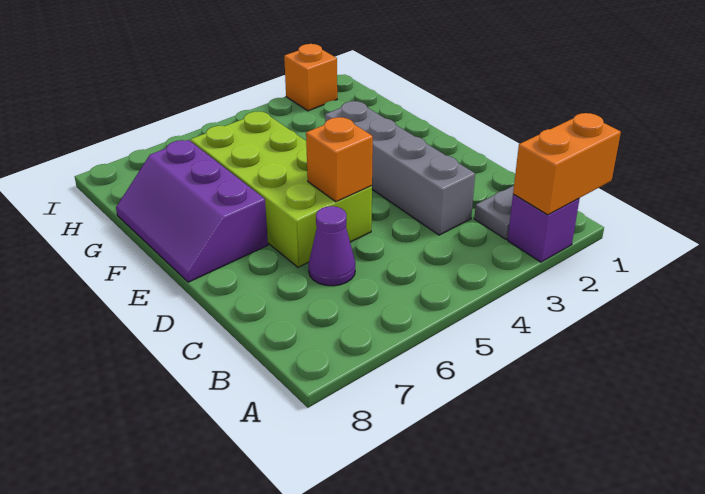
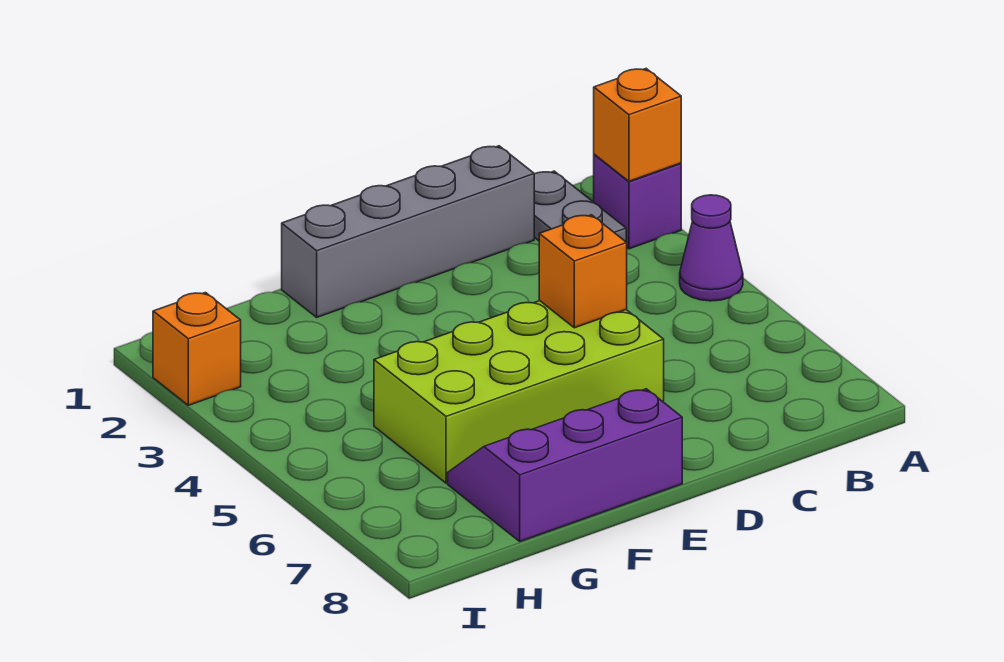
orange 1x2 brick [513,113,621,215] -> orange 1x1 brick [594,69,681,181]
grey 1x4 brick [325,101,475,235] -> grey 1x4 brick moved to [282,146,534,317]
purple 1x1 cone [308,206,355,286] -> purple 1x1 cone moved to [680,195,743,301]
purple 2x3 slope [116,140,268,282] -> purple 2x3 slope turned to [448,389,682,541]

